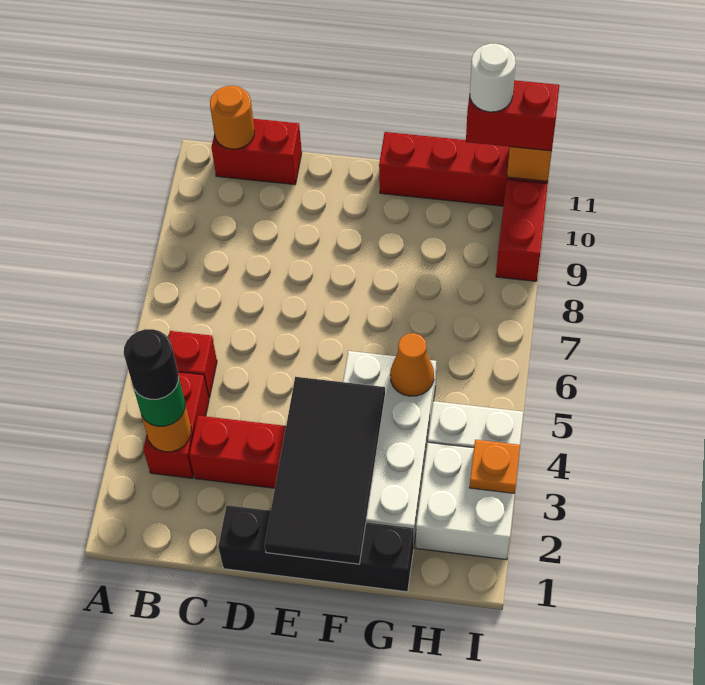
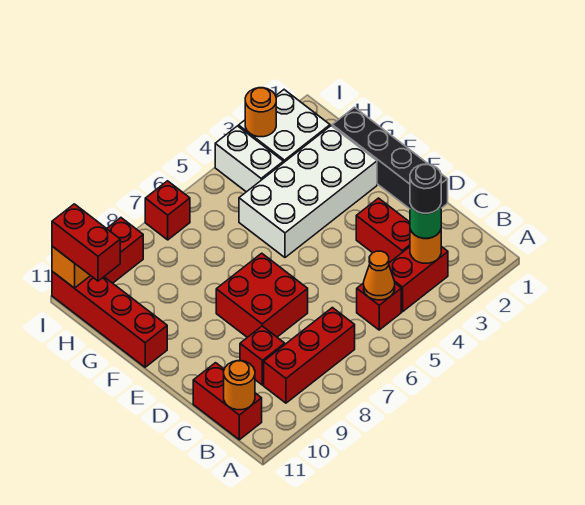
none -> red 1x3 brick [264,308,355,403]
none -> red 1x1 brick [240,326,285,385]
none -> red 2x2 brick [216,253,308,337]
black 2x4 tile [265,377,385,564] -> none
orange 1x1 cone [390,333,434,396] -> orange 1x1 cone moved to [364,251,395,300]
white 1x1 round brick [470,44,516,112] -> none
orange 1x1 plate [470,440,520,493] -> orange 1x1 round brick [245,88,276,137]
none -> red 1x1 brick [145,181,190,240]

